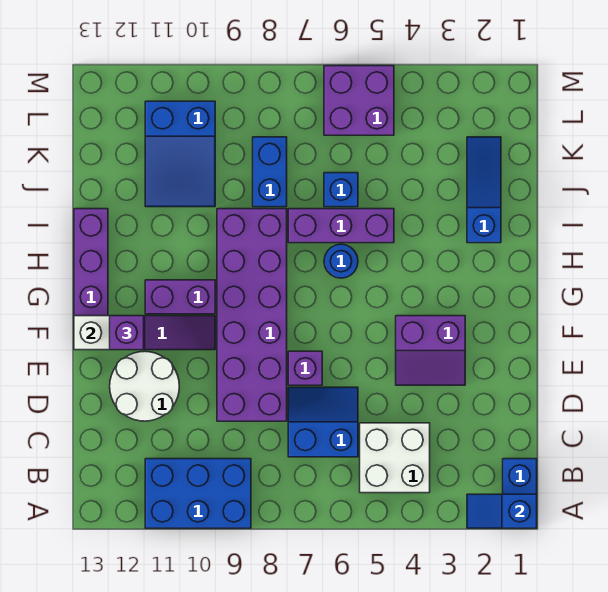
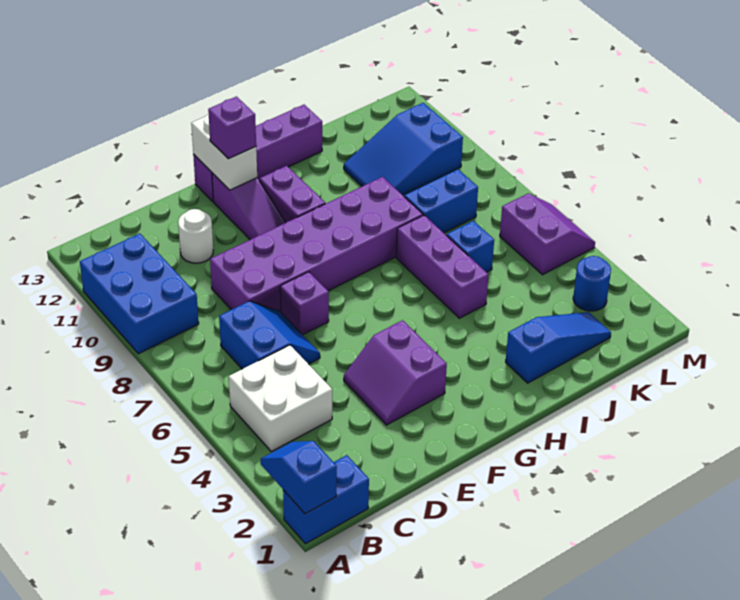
white 2x2 round brick [110,351,179,421] -> white 1x1 round brick [178,209,213,263]
blue 1x1 round brick [324,244,358,278] -> blue 1x1 round brick moved to [573,256,611,311]
purple 2x2 brick [324,66,394,135] -> purple 2x2 slope [500,193,595,275]

